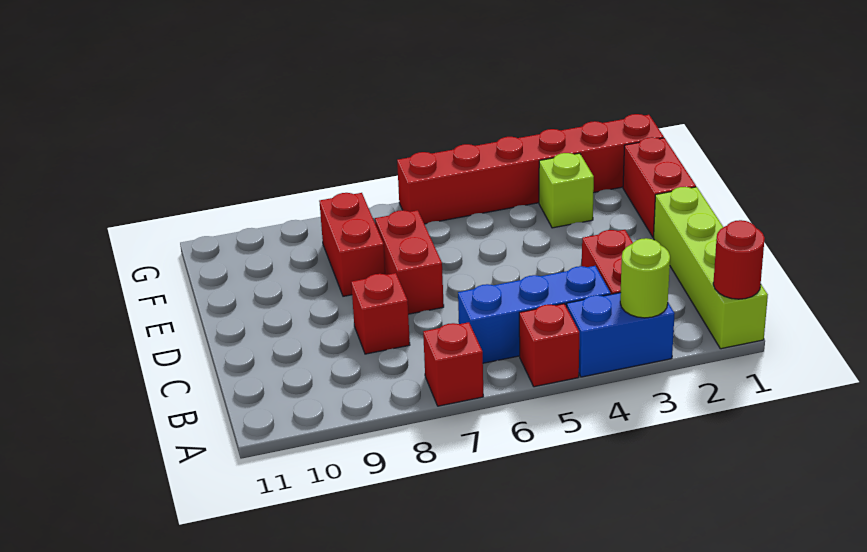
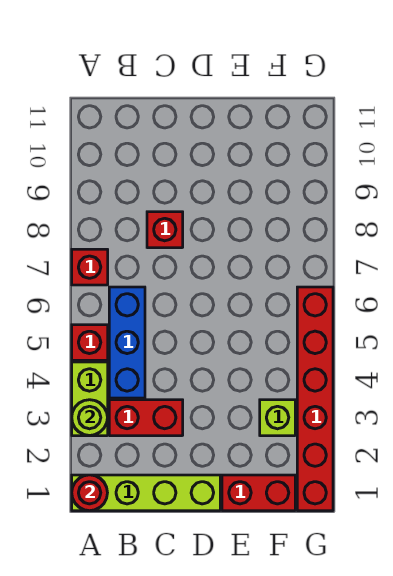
blue 1x2 brick [567,293,675,377] -> lime 1x2 brick [72,362,108,436]
red 1x2 brick [375,210,444,314] -> none
red 1x2 brick [319,193,385,296] -> none

